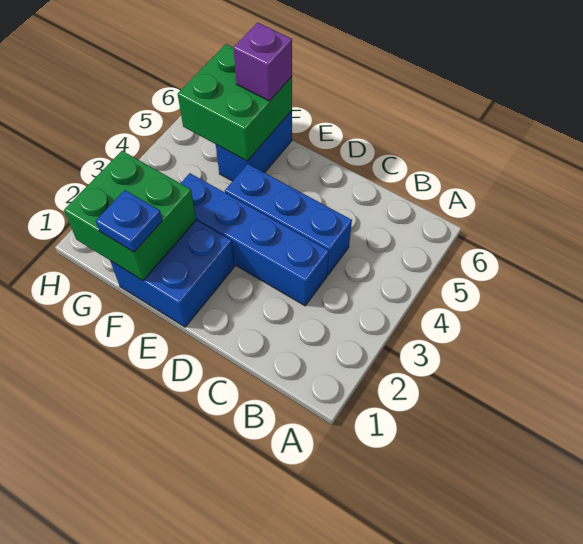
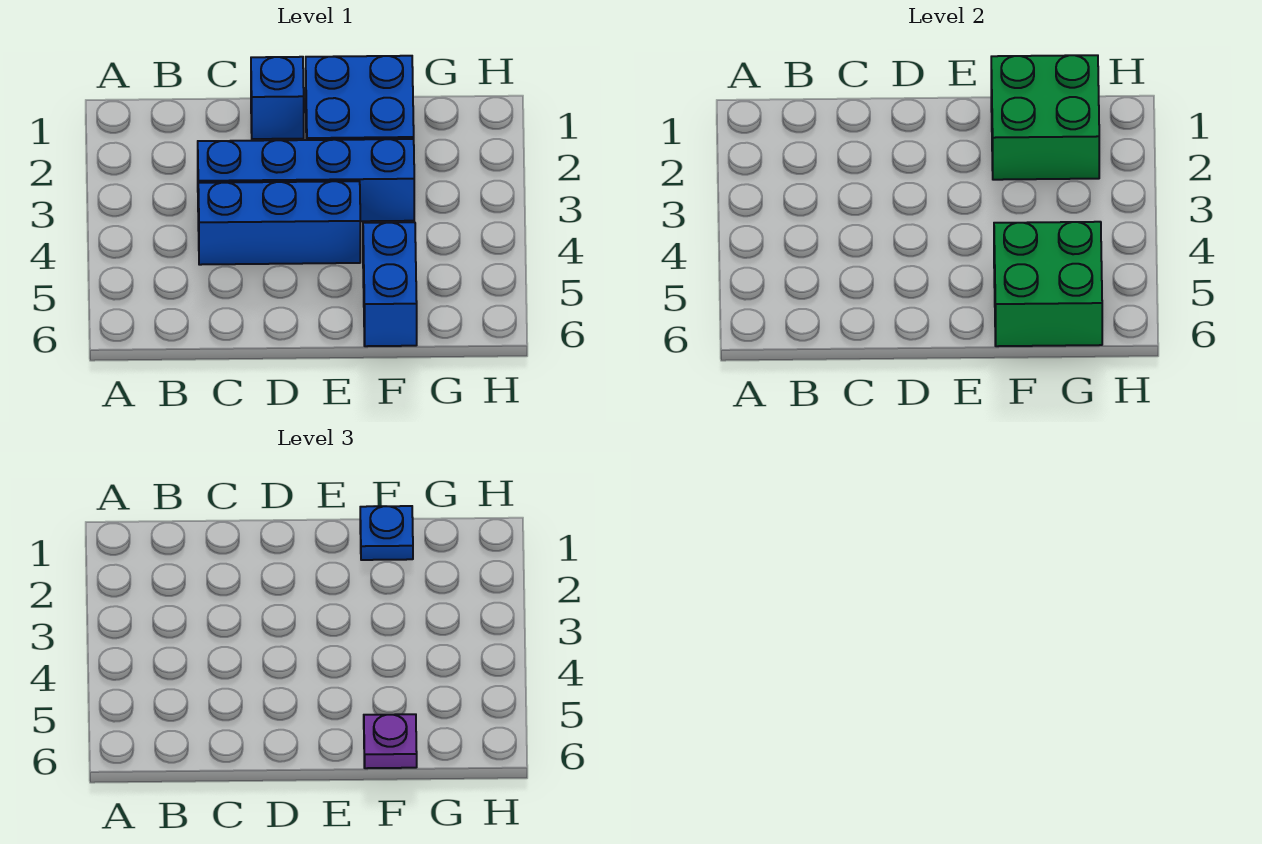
none -> blue 1x1 brick [251,57,304,139]
purple 1x1 brick [233,23,292,101] -> purple 1x1 plate [364,714,417,768]

